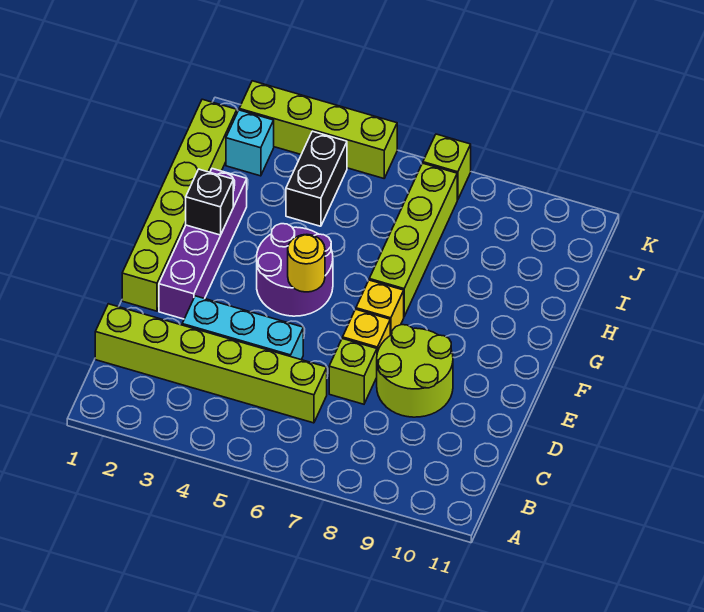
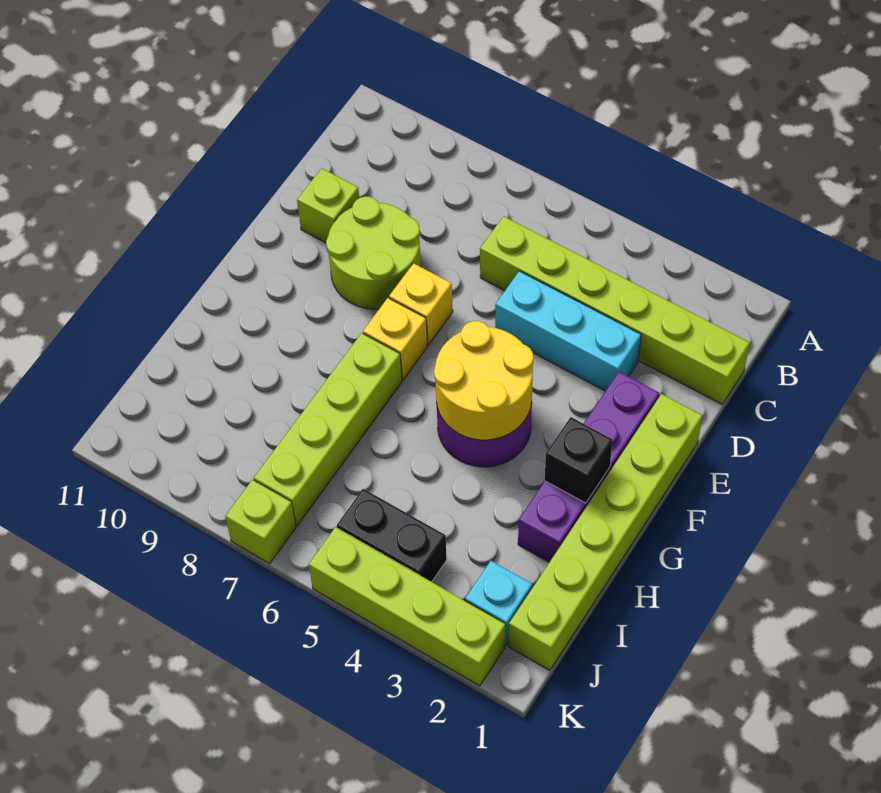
lime 1x1 brick [329,338,377,404] -> lime 1x1 brick moved to [297,168,359,243]
yellow 1x1 round brick [288,234,325,292] -> yellow 2x2 round brick [434,321,534,440]
black 1x2 brick [286,131,347,226] -> black 1x2 brick turned to [337,489,447,582]

